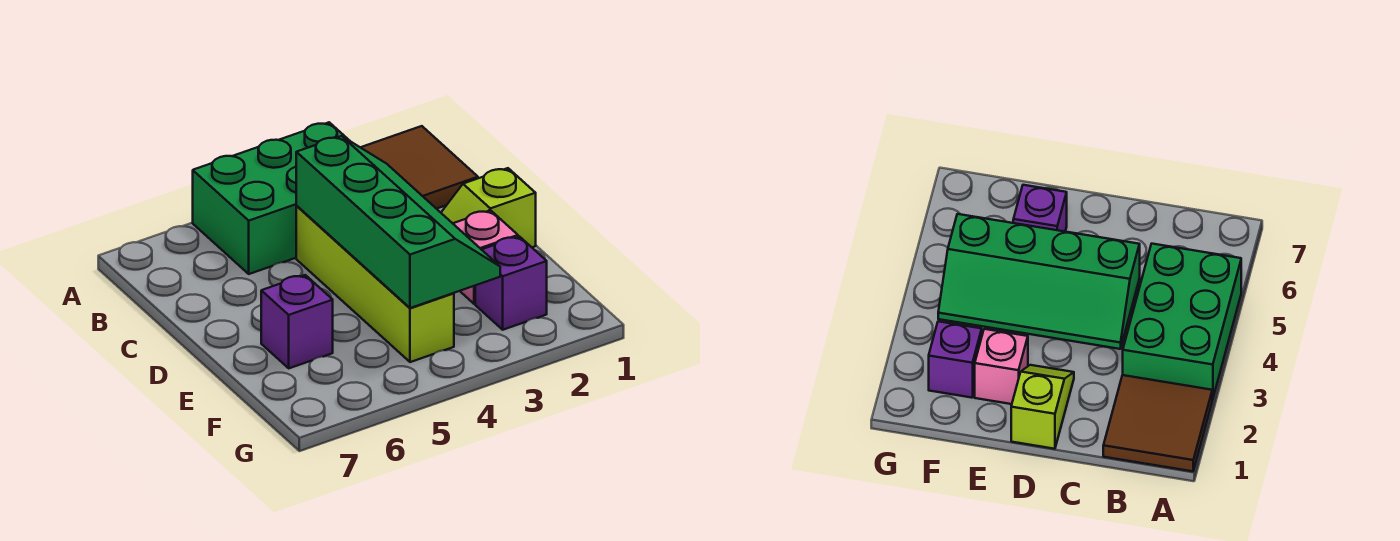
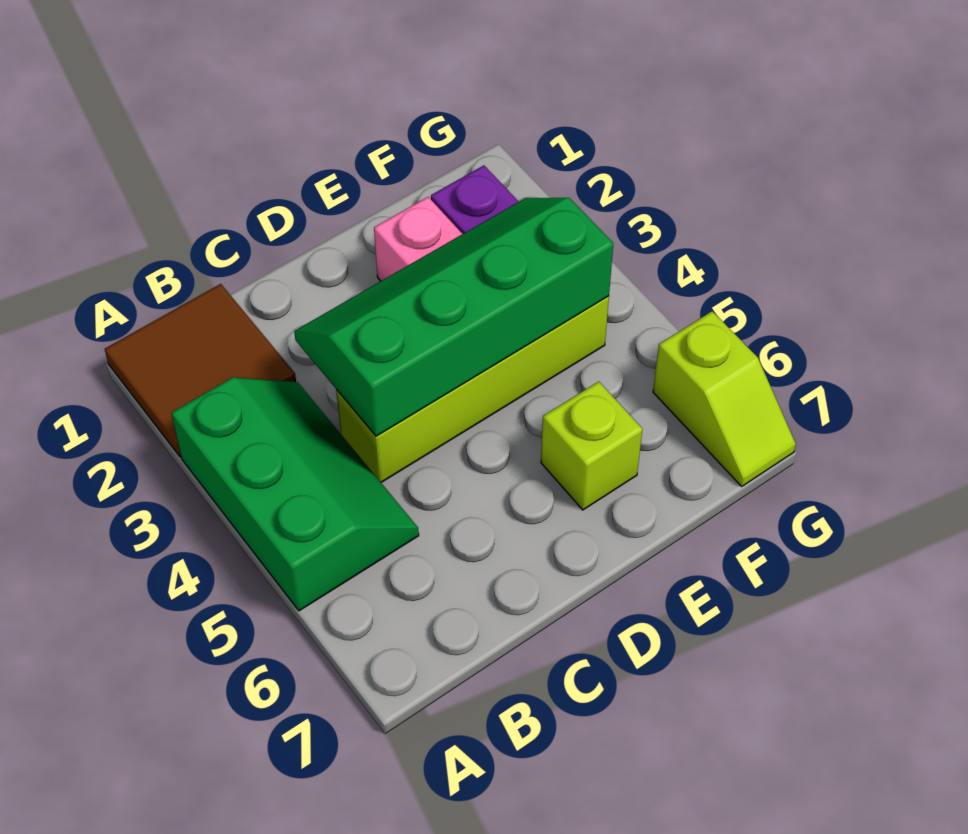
green 2x3 brick [193,122,350,274] -> green 2x3 slope [171,377,419,611]
lime 1x2 slope [441,168,536,247] -> lime 1x2 slope moved to [653,311,796,486]
purple 1x1 brick [261,275,333,368] -> lime 1x1 brick [541,381,642,510]

